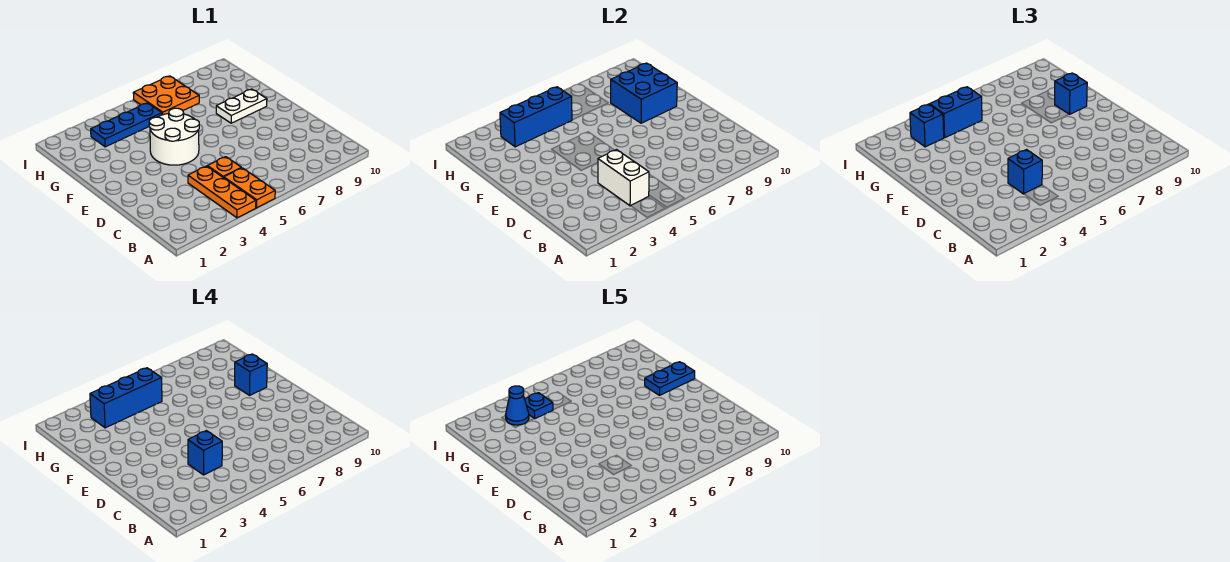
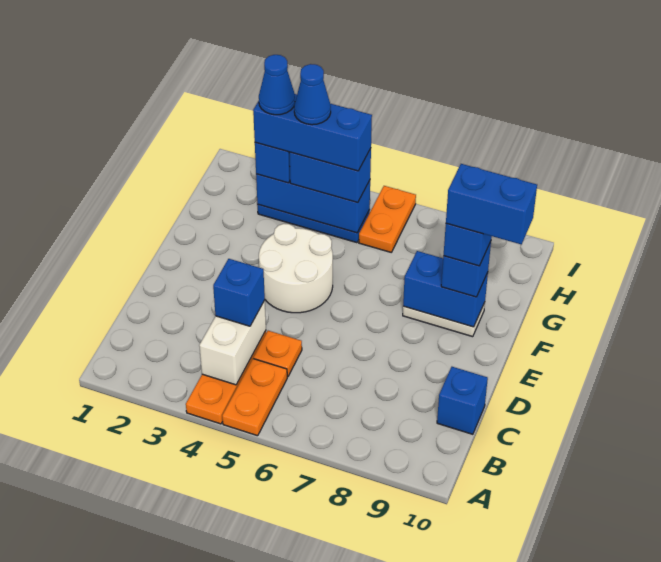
blue 1x1 brick [188,431,222,475] -> blue 1x1 brick moved to [437,367,488,434]
blue 2x2 brick [611,63,677,123] -> blue 1x2 brick [403,251,488,327]
blue 1x2 plate [645,362,695,395] -> blue 1x2 brick [446,164,537,245]
blue 1x1 plate [525,393,553,419] -> blue 1x1 cone [294,64,331,125]
orange 2x2 plate [133,76,199,115] -> orange 1x2 plate [359,186,416,252]

